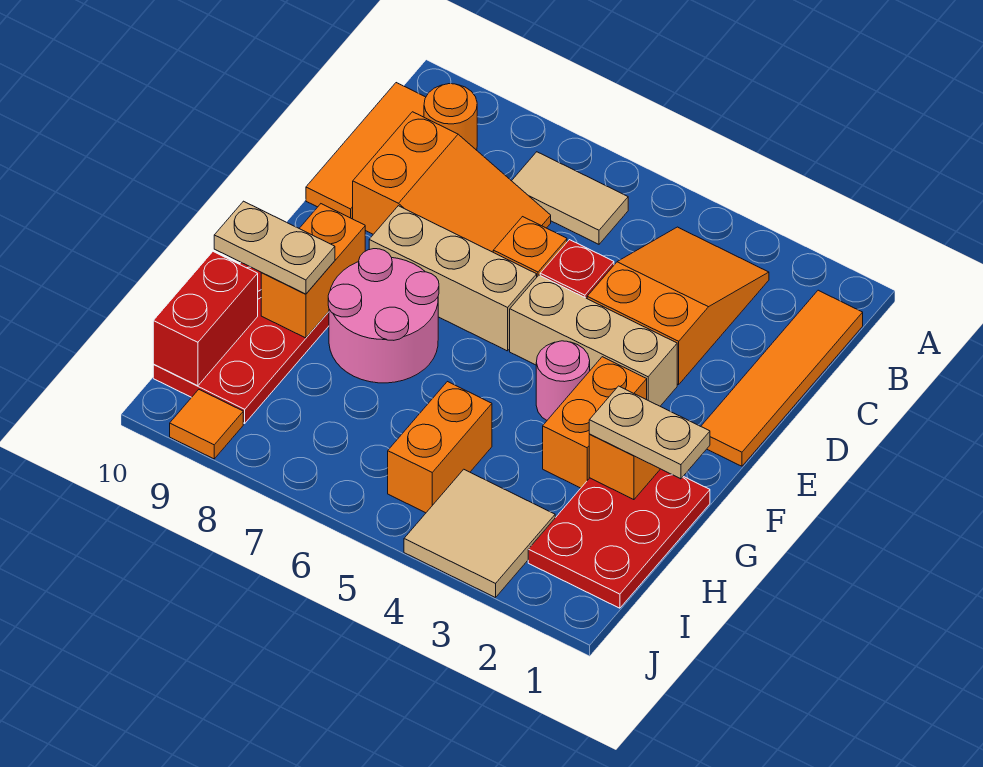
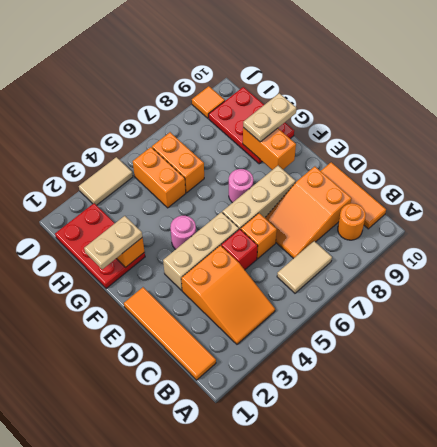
orange 1x2 brick [543,357,647,488] -> orange 1x2 brick moved to [152,132,204,193]
pink 2x2 round brick [328,249,439,383] -> pink 1x1 round brick [229,169,253,203]
red 1x2 brick [153,252,258,386] -> none
tan 2x2 tile [404,469,555,598] -> tan 1x2 tile [79,157,133,205]

